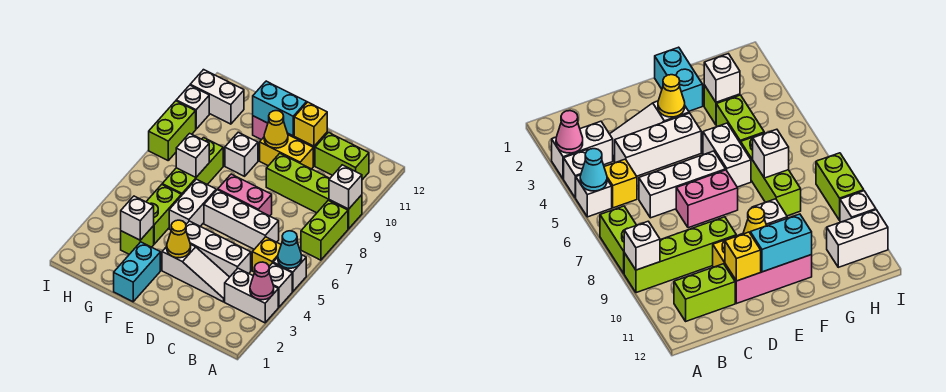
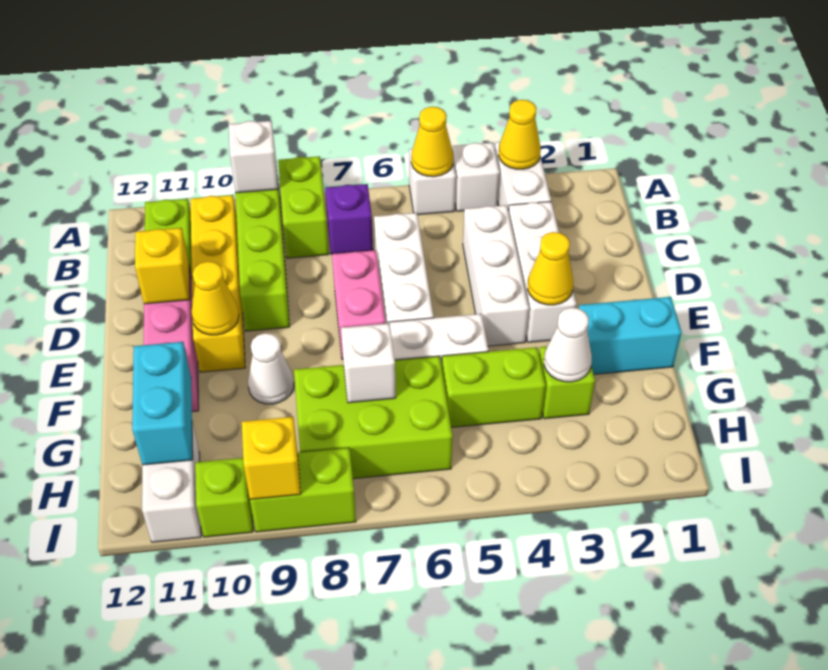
pink 1x1 cone [250,262,274,300] -> yellow 1x1 cone [499,100,541,169]
cyan 1x1 cone [278,231,302,268] -> yellow 1x1 cone [411,107,453,177]
lime 1x2 brick [301,200,348,260] -> lime 1x2 brick turned to [278,156,329,258]
yellow 1x1 brick [252,237,281,272] -> yellow 1x1 brick moved to [242,417,301,499]
none -> purple 1x1 brick [325,184,373,254]
white 1x3 slope [162,244,229,302] -> white 1x3 brick [509,202,576,342]
yellow 1x2 brick [260,135,313,169] -> yellow 1x4 brick [190,195,245,372]
cyan 1x2 brick [253,81,307,136] -> cyan 1x2 brick moved to [132,342,193,465]
white 1x1 brick [225,132,258,176] -> white 1x1 cone [248,333,294,404]
white 1x1 brick [121,196,154,240] -> white 1x1 cone [544,308,592,382]
lime 1x3 brick [162,138,223,196] -> lime 2x3 brick [294,356,452,479]
white 1x1 brick [176,85,209,129] -> lime 1x1 brick [195,458,253,537]

